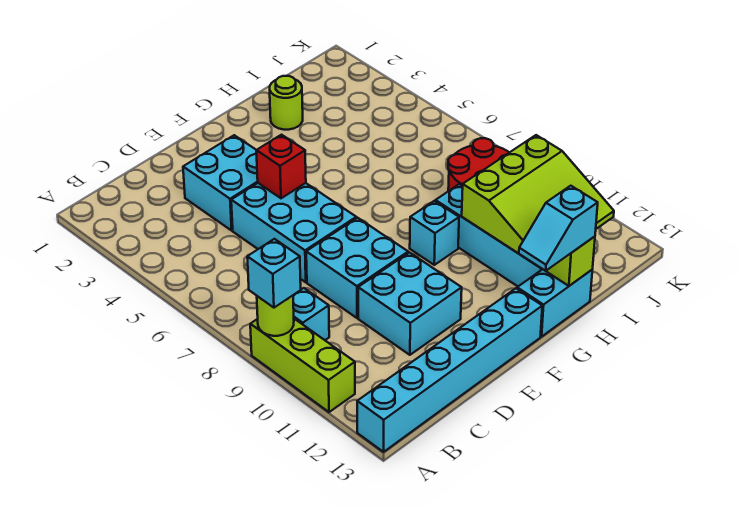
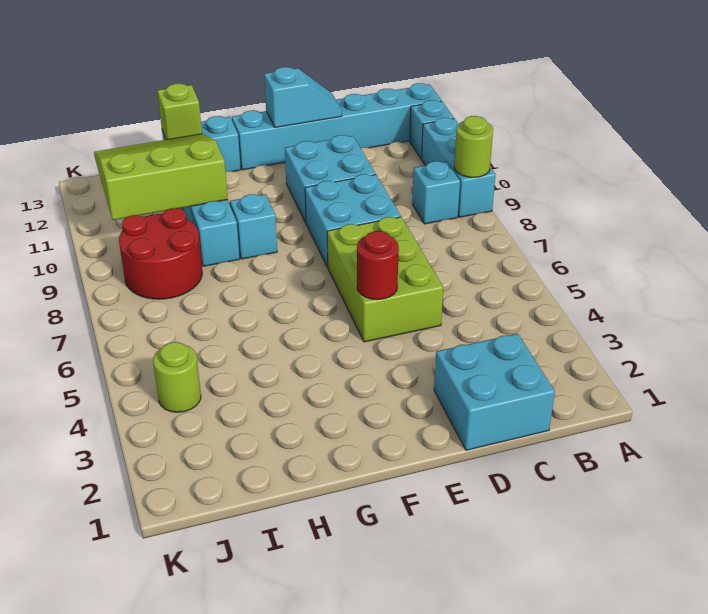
lime 1x3 brick [250,319,355,412] -> cyan 1x3 brick [421,118,495,217]
cyan 1x1 brick [247,239,301,308] -> cyan 1x1 brick moved to [410,100,454,158]
cyan 2x2 brick [183,135,258,230] -> cyan 2x2 brick moved to [434,334,555,450]
cyan 2x3 brick [231,183,356,282] -> lime 2x3 brick [327,217,443,342]
red 1x1 brick [256,135,306,198] -> red 1x1 round brick [357,231,399,300]
cyan 1x2 slope [519,186,598,271] -> cyan 1x2 slope moved to [264,67,342,128]
lime 1x1 round brick [270,76,303,130] -> lime 1x1 round brick moved to [153,342,201,412]

